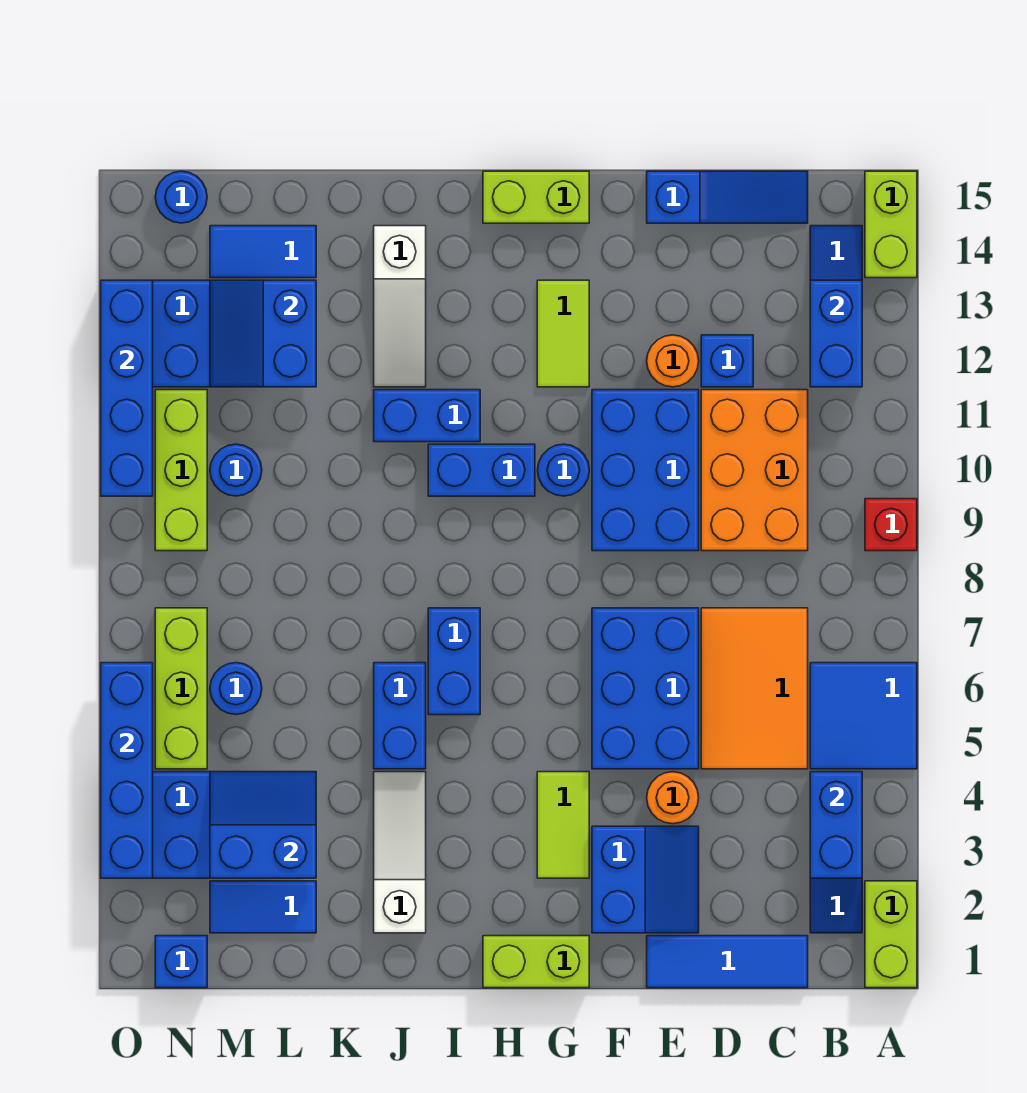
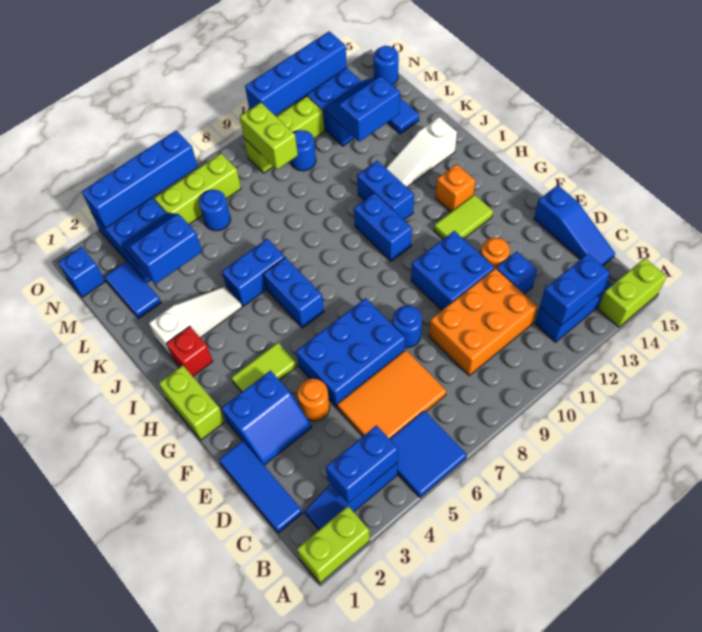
red 1x1 brick [865,499,917,551] -> red 1x1 brick moved to [166,326,213,376]
blue 2x3 brick [592,390,699,551] -> blue 2x2 brick [411,231,494,310]
blue 1x1 round brick [538,444,589,496] -> blue 1x1 round brick moved to [393,306,422,348]
lime 1x2 brick [483,171,589,223] -> lime 1x2 brick moved to [240,103,298,170]
none -> orange 1x1 brick [436,164,475,212]
blue 1x2 brick [428,608,480,715] -> blue 1x2 brick turned to [263,257,324,328]
blue 2x2 slope [210,772,316,878] -> blue 2x2 slope turned to [121,213,202,284]

